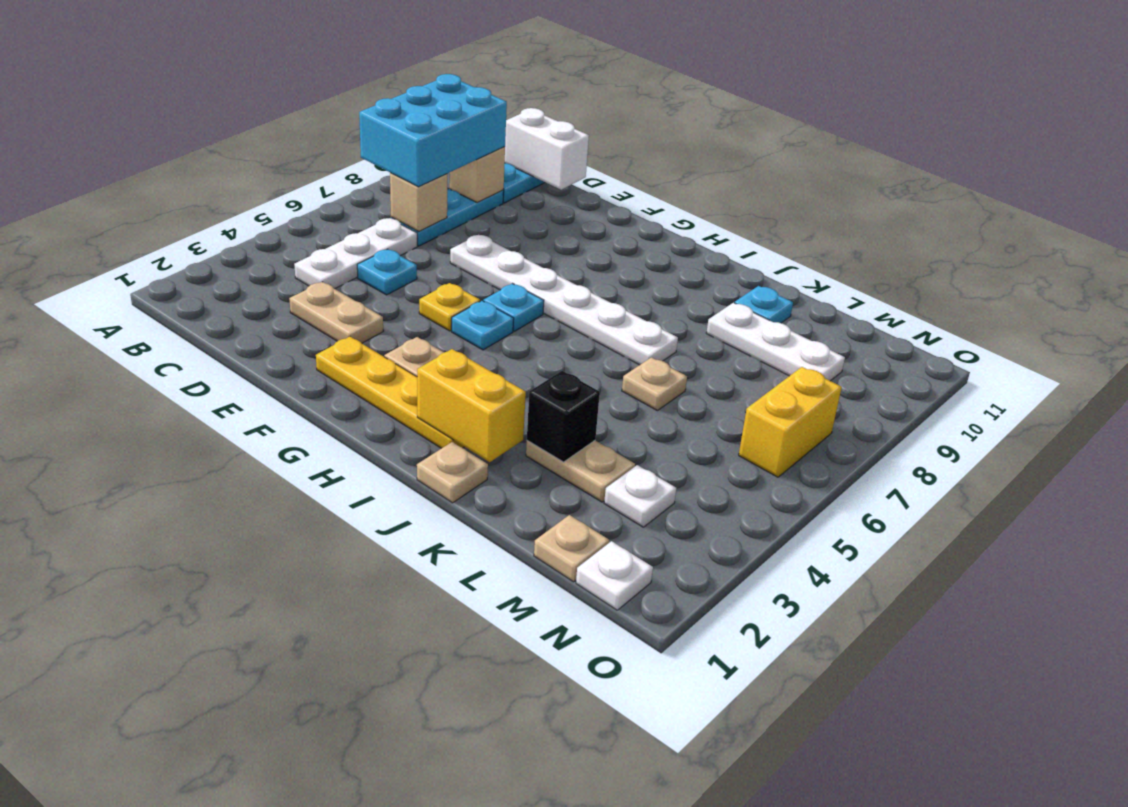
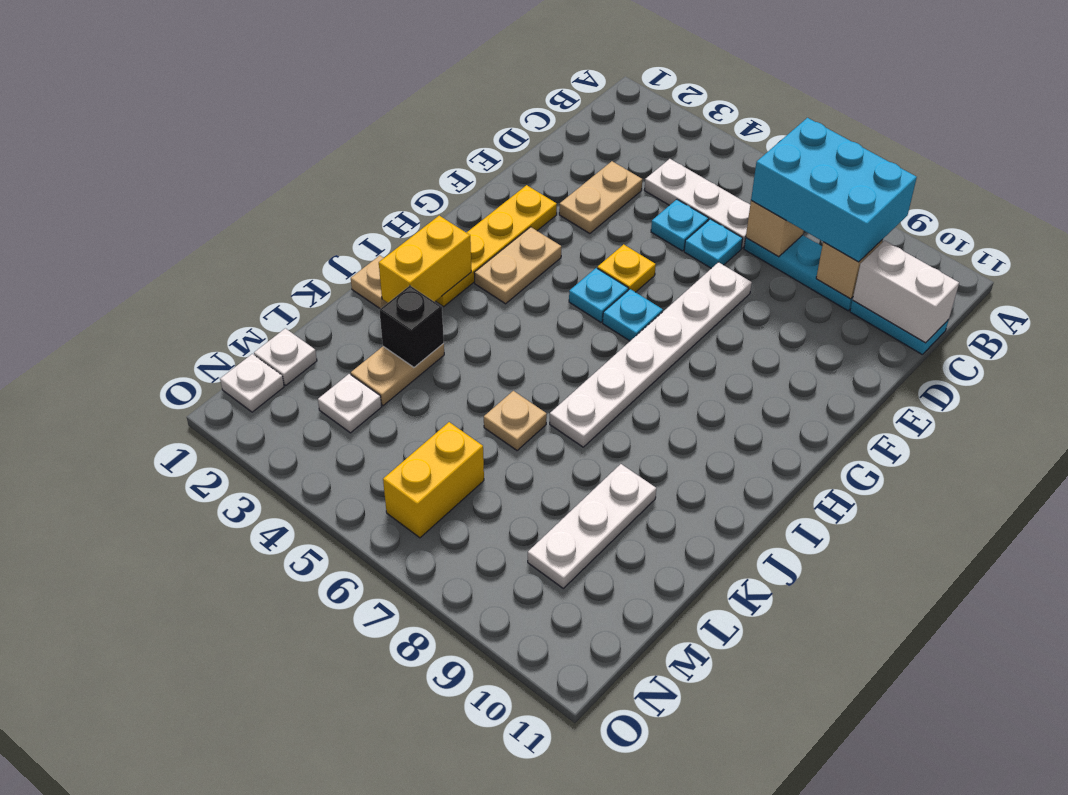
white 1x2 brick [505,108,589,190] -> white 1x2 brick turned to [853,241,959,343]
cyan 1x1 plate [734,286,793,323] -> cyan 1x1 plate moved to [684,219,743,268]
tan 1x1 plate [534,515,609,582] -> white 1x1 plate [254,328,317,385]
yellow 1x2 brick [739,367,842,477] -> yellow 1x2 brick turned to [383,422,484,538]

